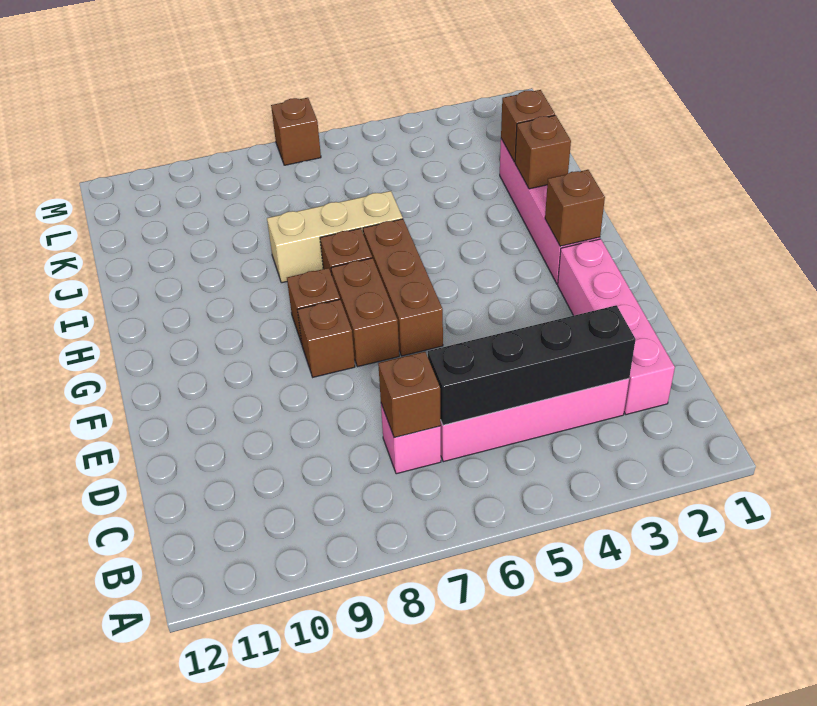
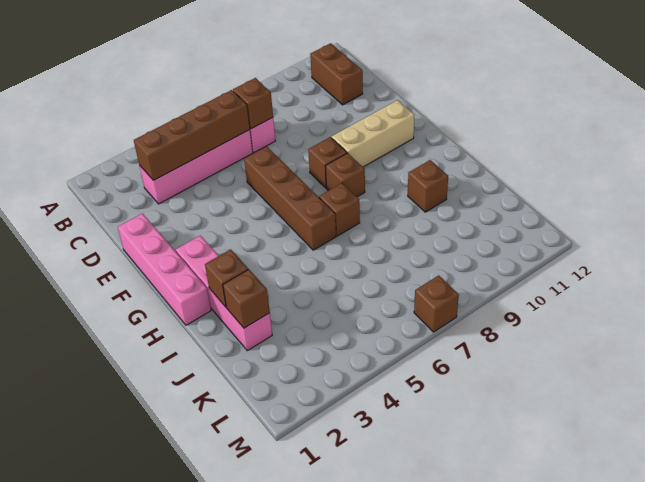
pink 1x4 brick [558,239,675,415] -> pink 1x4 brick moved to [118,214,211,325]
black 1x4 brick [428,305,636,425] -> brown 1x4 brick [134,90,250,180]
brown 1x3 brick [363,219,443,356] -> brown 1x4 brick [244,147,336,250]
brown 1x2 brick [331,258,399,367] -> brown 1x2 brick moved to [310,43,363,105]
brown 1x1 brick [545,170,605,246] -> brown 1x1 brick moved to [408,160,448,212]
tan 1x3 brick [267,191,403,283] -> tan 1x3 brick moved to [331,100,414,167]

